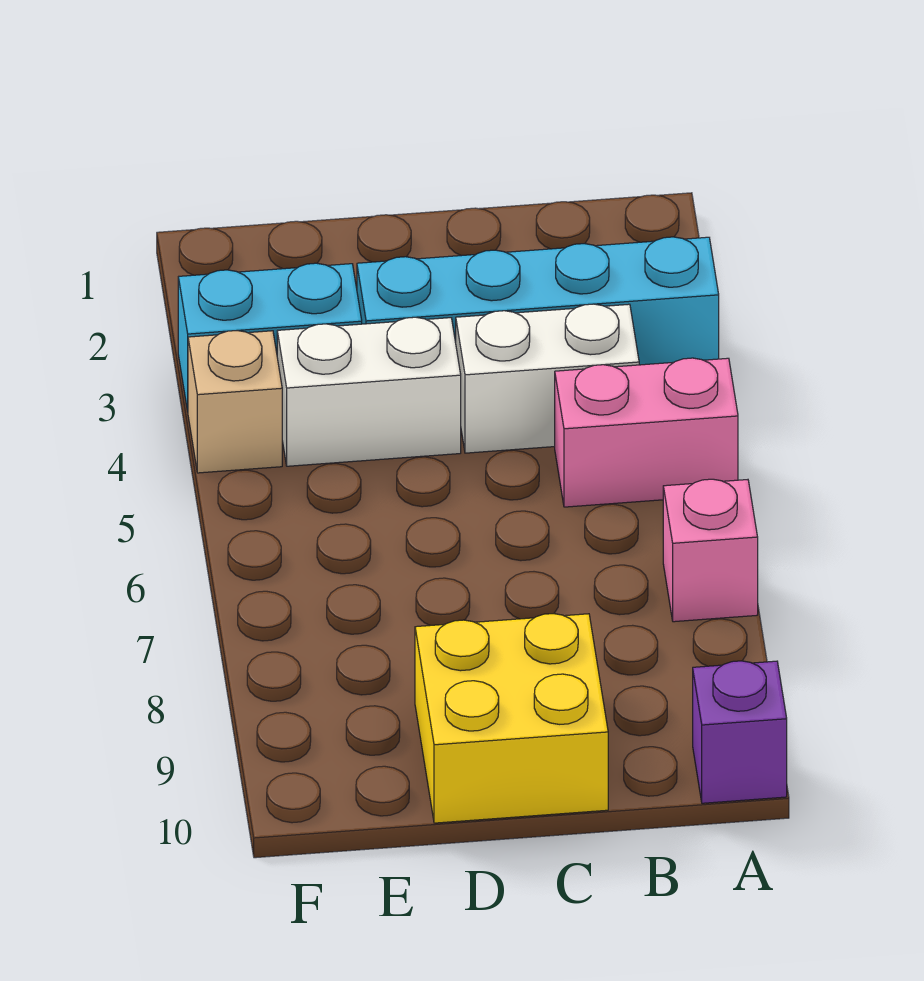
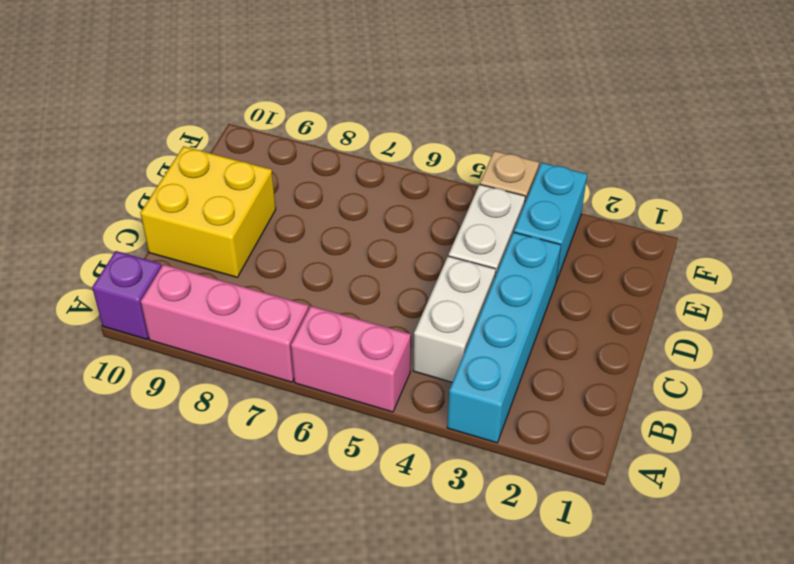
pink 1x2 brick [555,358,738,507] -> pink 1x2 brick turned to [291,306,411,412]
pink 1x1 brick [663,479,758,622] -> pink 1x3 brick [141,264,309,382]

